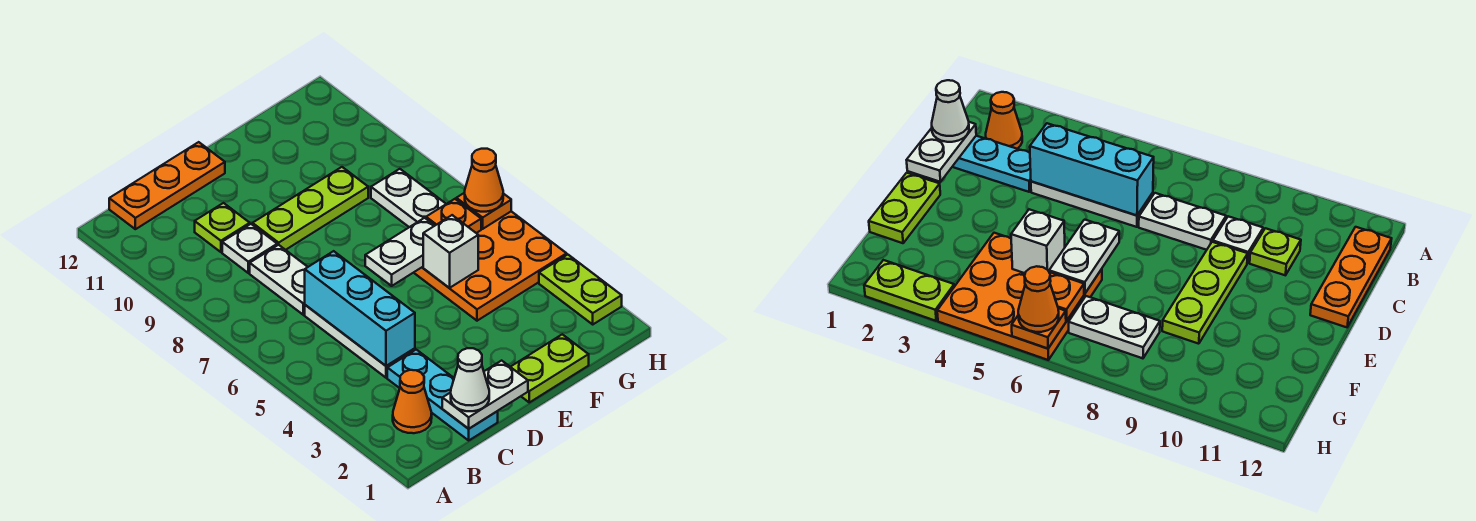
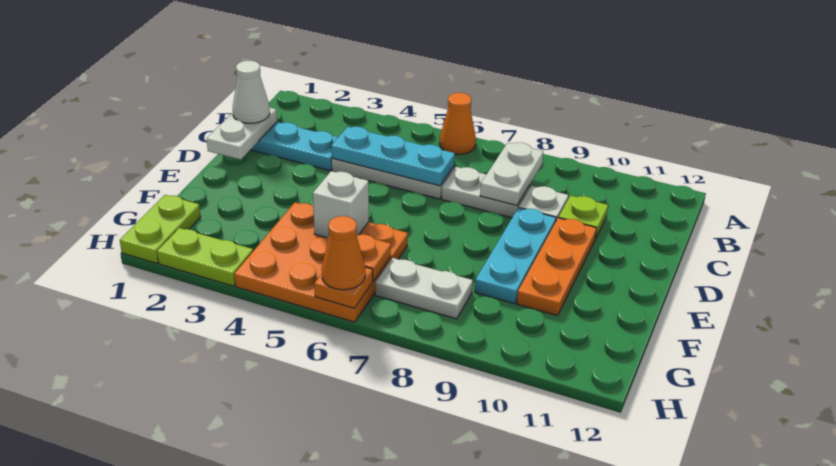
orange 1x1 cone [393,370,432,433] -> orange 1x1 cone moved to [440,93,476,154]
orange 1x3 plate [109,142,225,229] -> orange 1x3 plate moved to [517,218,596,316]
cyan 1x3 brick [305,251,415,366] -> cyan 1x3 plate [331,127,455,186]
lime 1x3 plate [253,167,368,250] -> cyan 1x3 plate [475,208,556,304]
lime 1x2 plate [511,334,589,402] -> lime 1x2 plate moved to [120,195,201,263]
white 1x2 plate [365,218,435,286] -> white 1x2 plate moved to [480,143,543,205]

